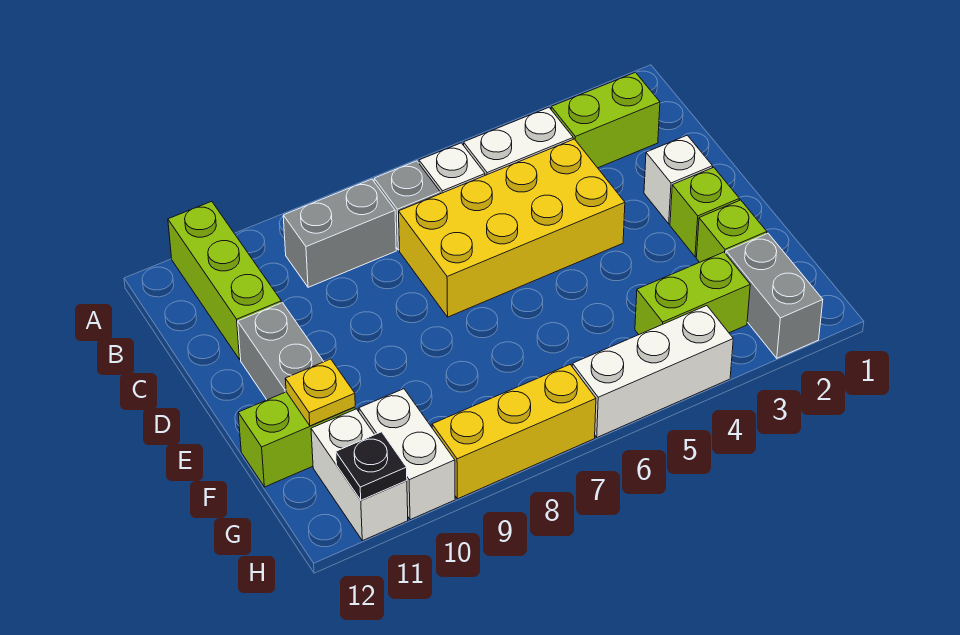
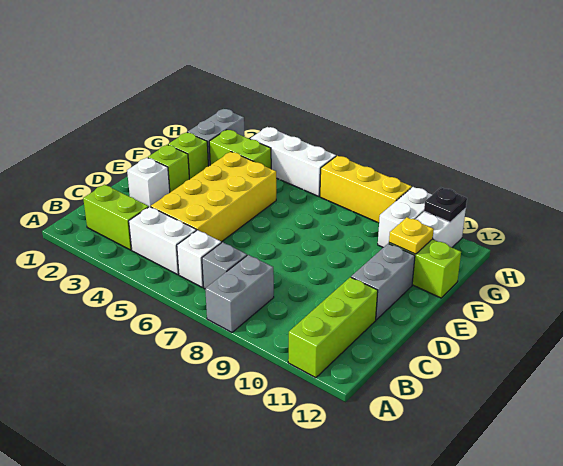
grey 1x2 brick [283,179,396,287] -> grey 1x2 brick turned to [205,255,274,332]
yellow 2x4 brick [399,139,625,317] -> yellow 2x4 brick turned to [151,152,276,242]

